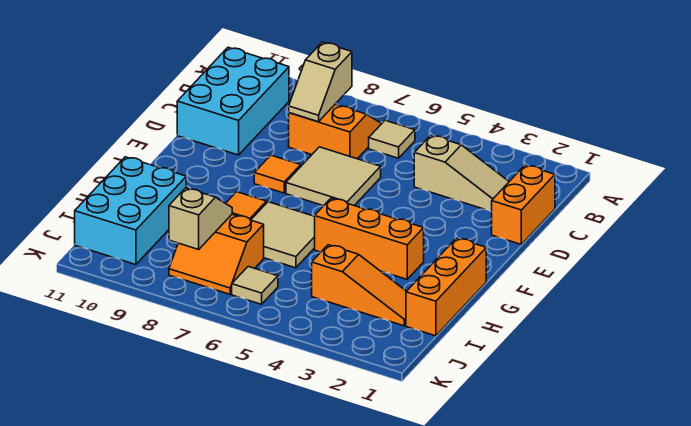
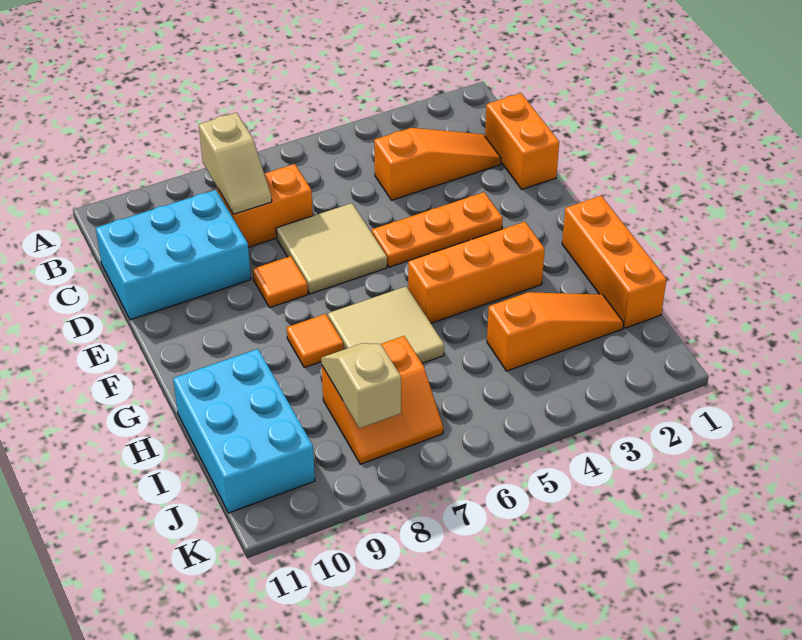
tan 1x1 tile [369,120,415,158] -> none
cyan 2x3 brick [177,47,289,155] -> cyan 2x3 brick turned to [96,190,251,320]
tan 1x3 slope [414,135,509,212] -> orange 1x3 slope [374,128,501,200]
none -> orange 1x3 plate [372,192,503,267]
tan 1x1 tile [232,267,278,304] -> none

